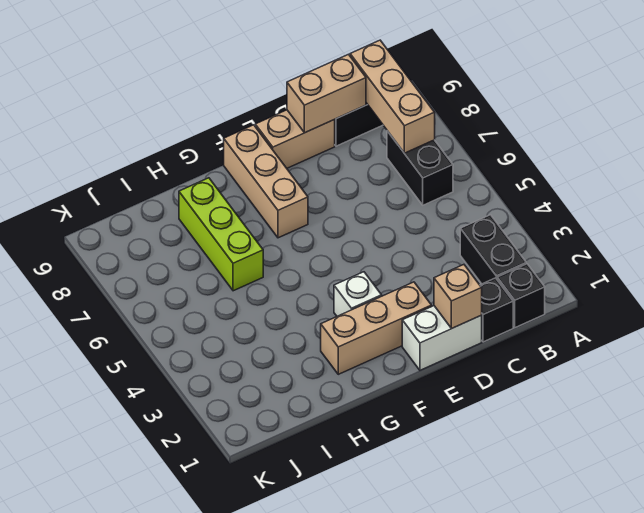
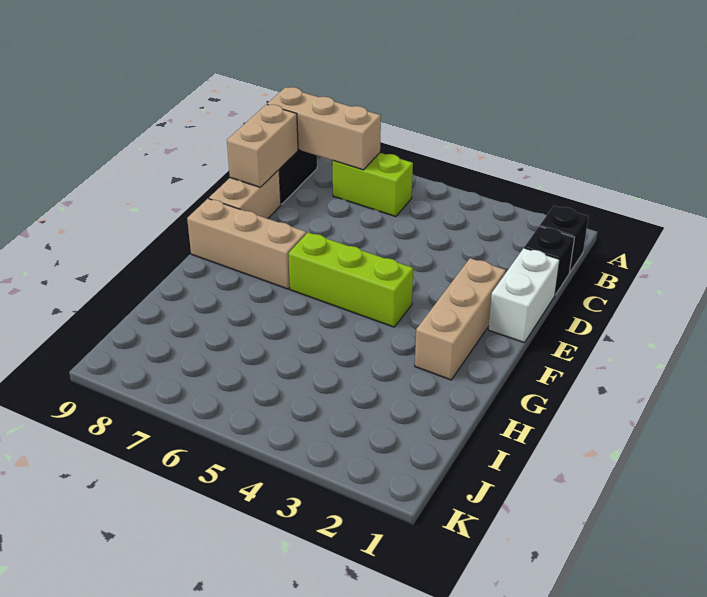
black 1x2 brick [460,215,526,284] -> none
black 1x2 brick [387,131,453,205] -> lime 1x2 brick [333,153,413,217]
tan 1x1 brick [434,265,482,328] -> none
white 1x1 brick [334,272,382,316] -> none
lime 1x3 brick [179,178,263,291] -> lime 1x3 brick moved to [289,232,413,327]

